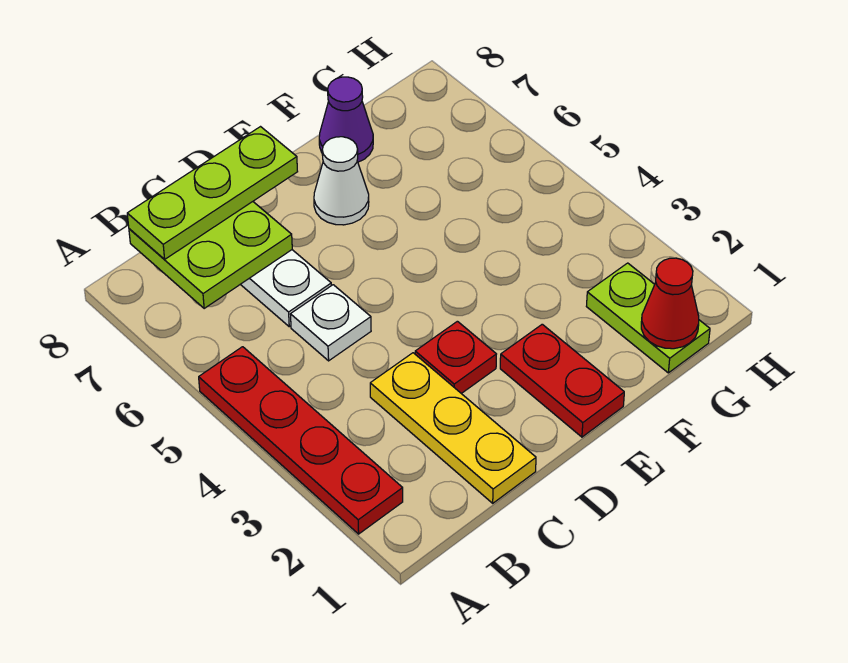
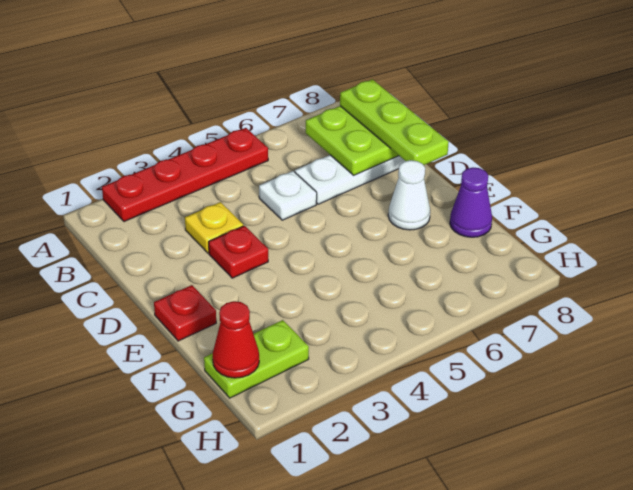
yellow 1x3 plate [370,353,536,503] -> yellow 1x1 plate [185,202,243,253]
red 1x2 plate [500,324,624,437] -> red 1x1 plate [154,285,216,341]

